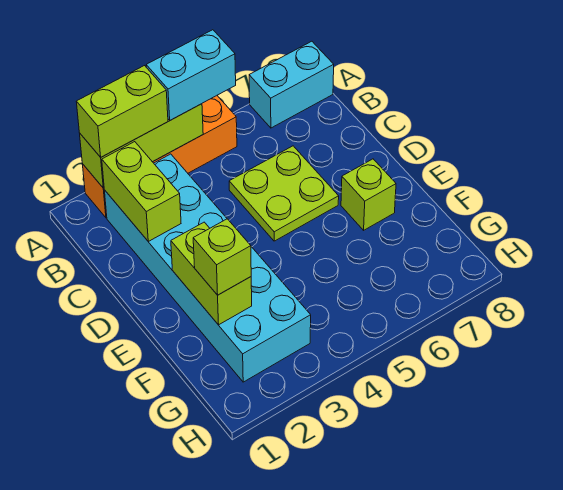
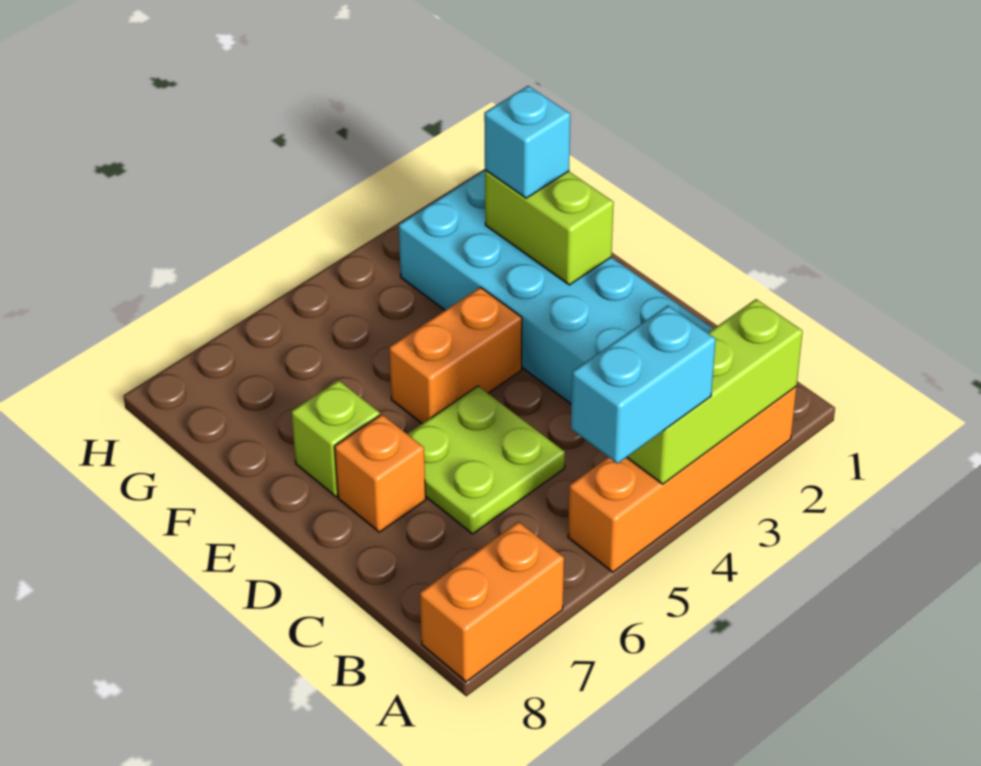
lime 1x2 brick [76,66,168,157] -> none
cyan 1x2 brick [249,41,334,128] -> orange 1x2 brick [420,522,564,682]
lime 1x2 brick [102,142,181,241] -> none
none -> orange 1x1 brick [335,414,426,532]
none -> orange 1x2 brick [389,287,522,424]
lime 1x1 brick [193,219,251,295] -> cyan 1x1 brick [484,86,570,198]

